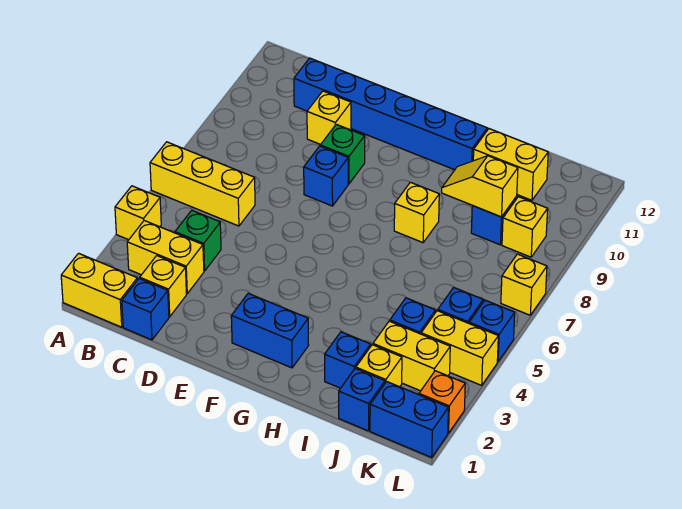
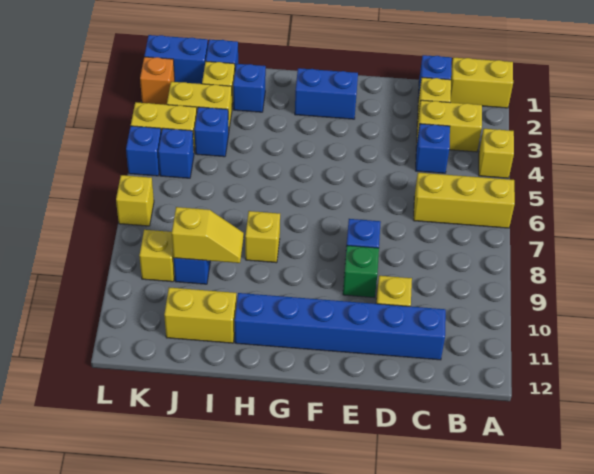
green 1x1 brick [175,210,221,271] -> blue 1x1 brick [416,124,450,173]

